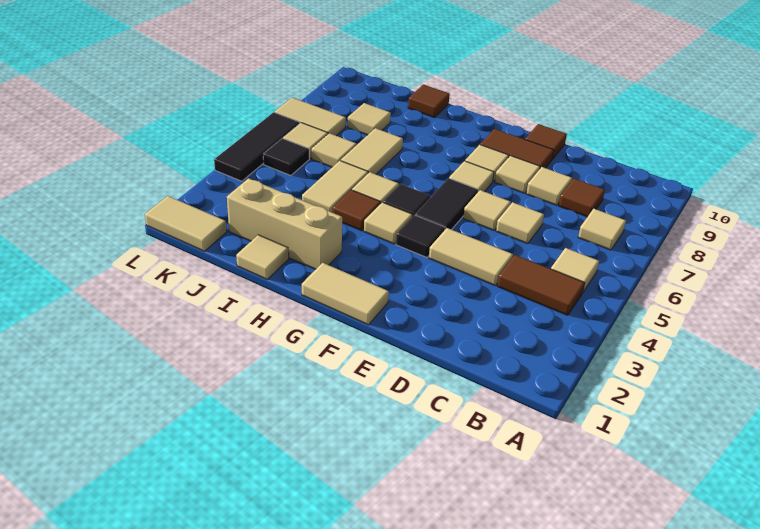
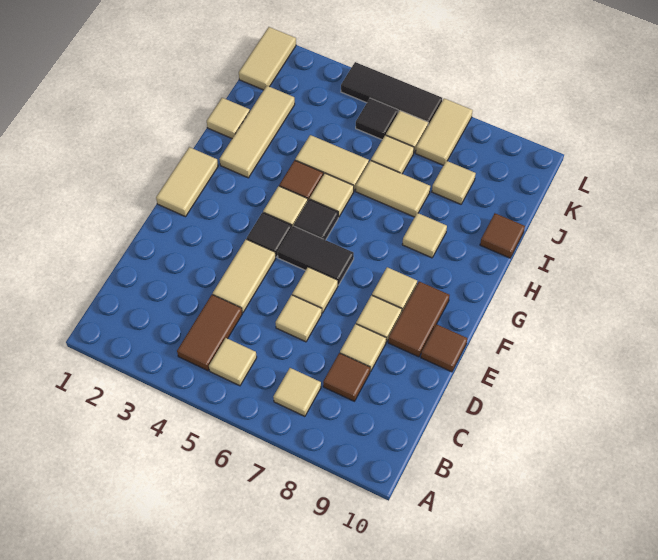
tan 1x1 tile [449,161,494,192] -> tan 1x1 tile moved to [402,213,447,258]
tan 1x3 brick [227,179,342,269] -> tan 1x3 tile [220,86,295,178]

